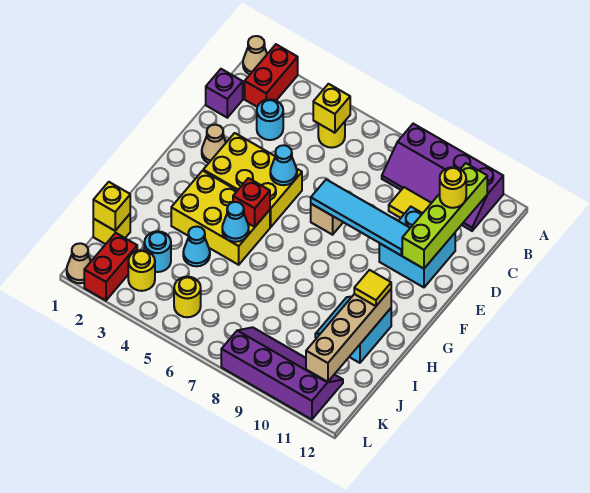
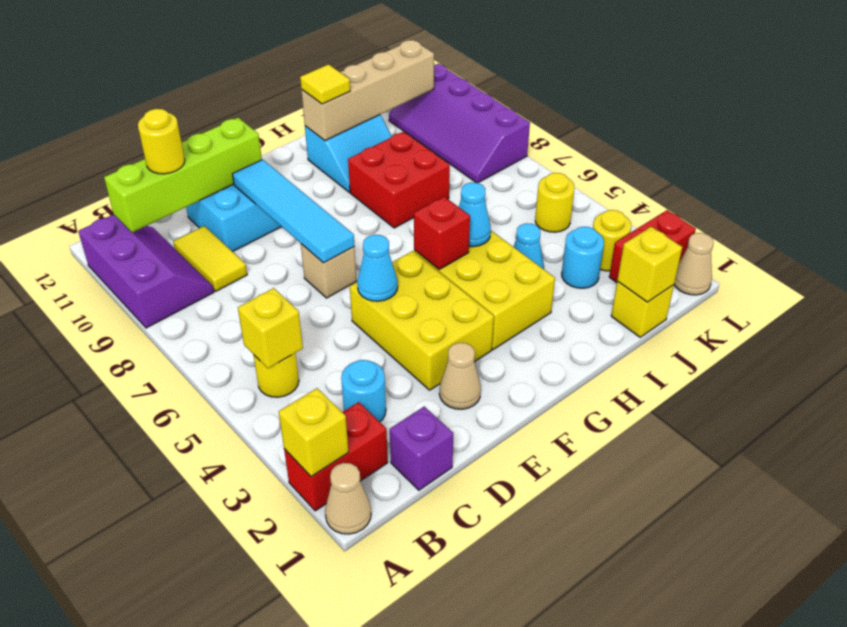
none -> yellow 1x1 brick [279,388,349,477]
purple 2x4 slope [382,124,503,231] -> purple 2x3 slope [78,215,214,328]
none -> red 2x2 brick [348,132,450,228]

